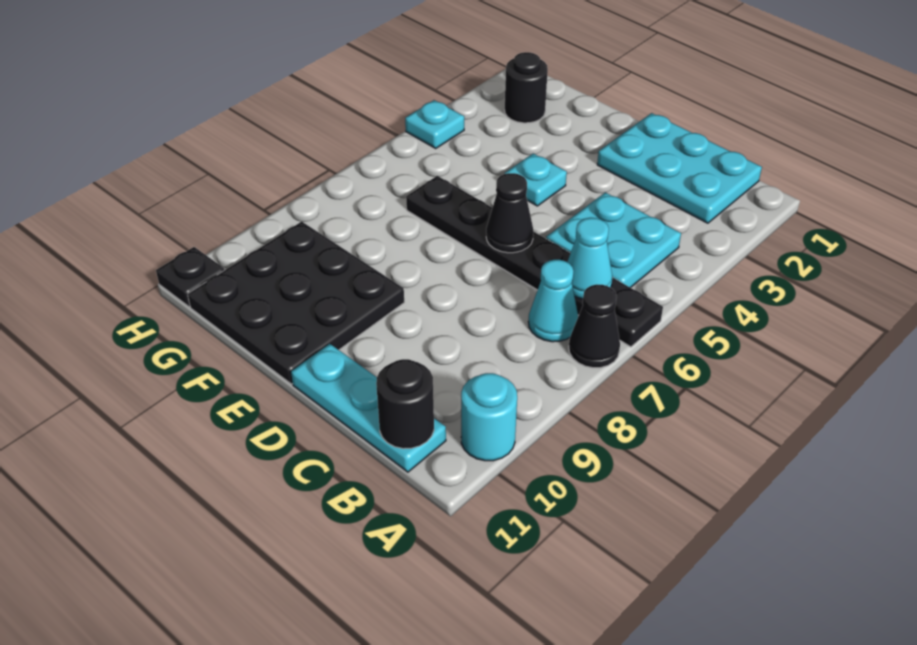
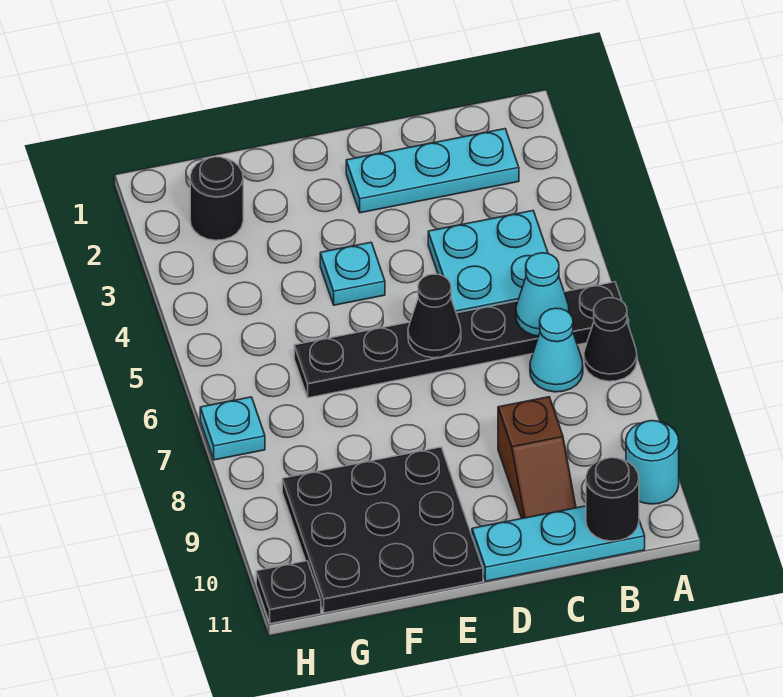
cyan 2x3 plate [597,113,762,223] -> cyan 1x3 plate [346,129,519,213]
none -> brown 1x2 slope [498,397,576,518]
cyan 1x1 plate [405,100,464,148] -> cyan 1x1 plate moved to [200,397,265,460]

